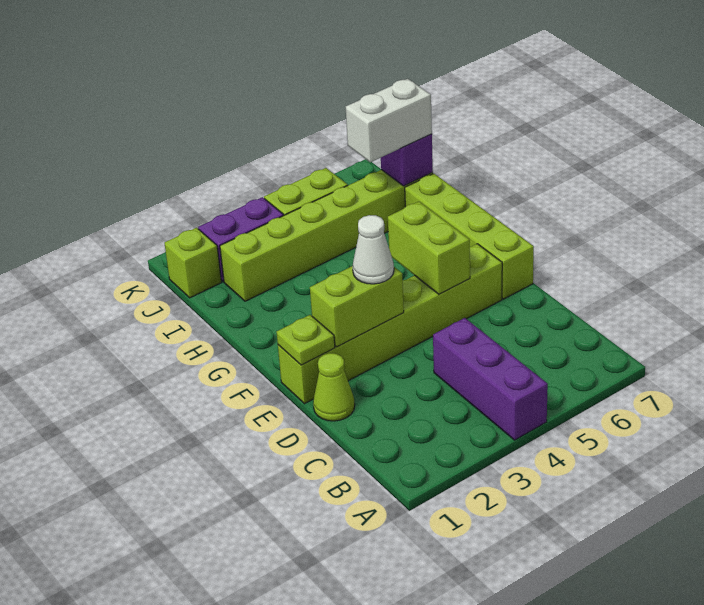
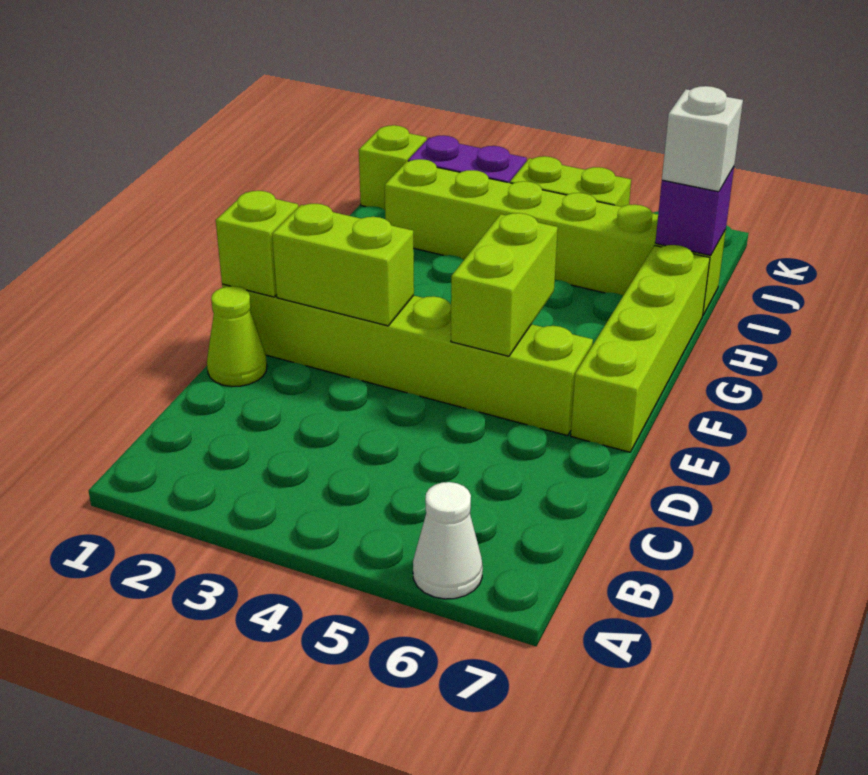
purple 1x3 brick [433,318,548,440] -> none
lime 1x1 plate [277,315,335,365] -> lime 1x1 brick [216,191,298,297]
white 1x1 cone [353,215,394,284] -> white 1x1 cone moved to [413,482,483,599]
white 1x2 brick [346,79,432,162] -> white 1x1 brick [662,86,743,192]

